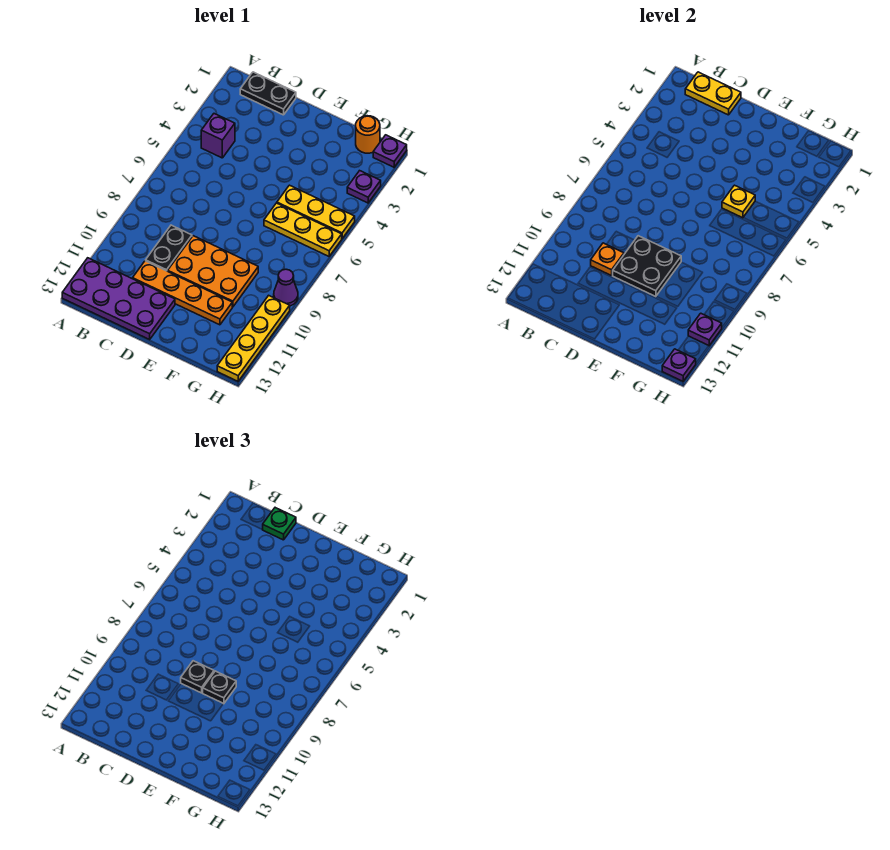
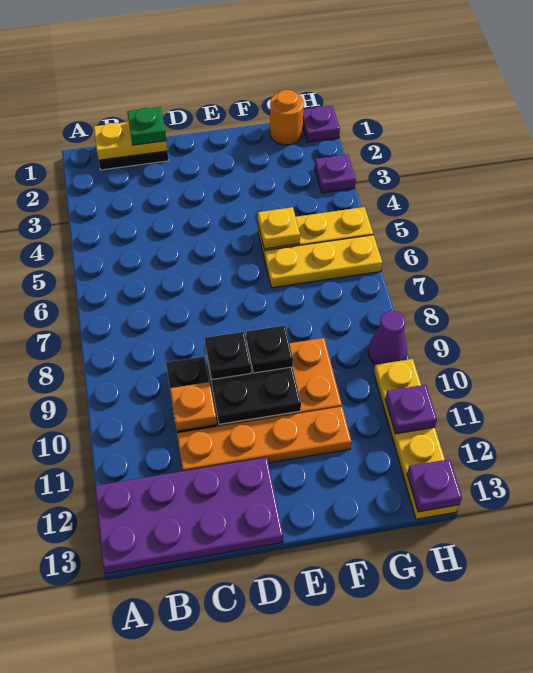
purple 1x1 brick [201,114,235,158] -> none

